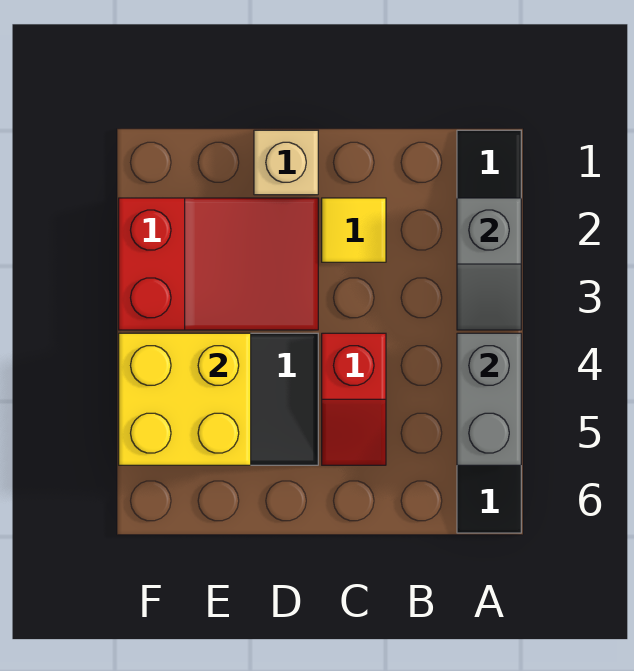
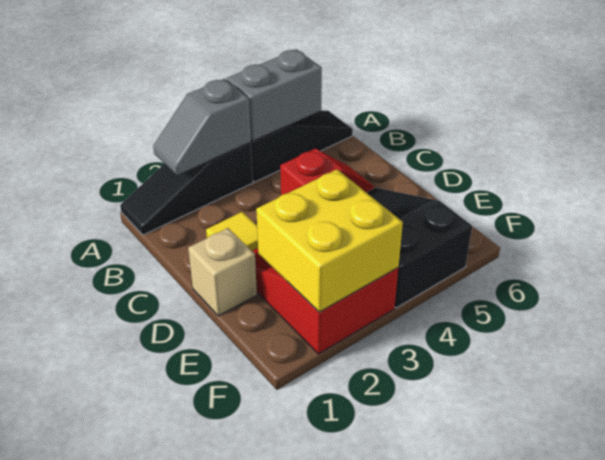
grey 1x2 slope [457,198,521,330] -> grey 1x2 slope turned to [153,79,251,175]
yellow 2x2 brick [119,333,251,465] -> yellow 2x2 brick moved to [256,169,403,312]

